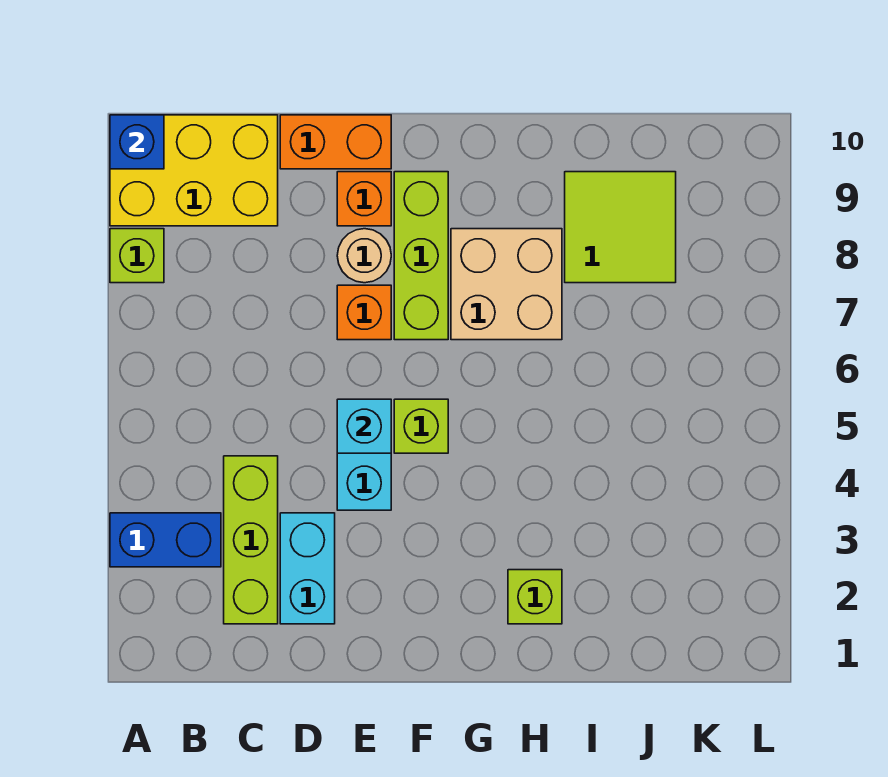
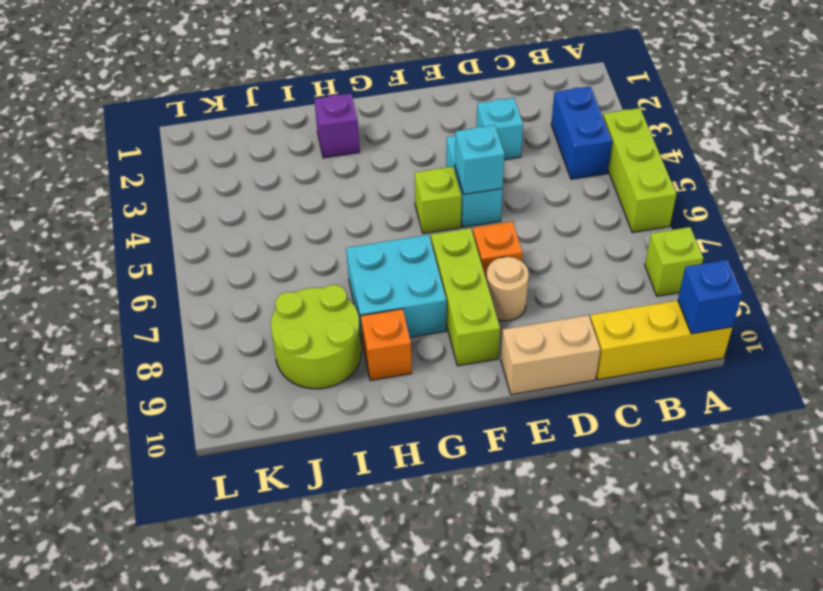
blue 1x2 brick [110,513,221,567] -> blue 1x2 brick turned to [551,86,612,179]
yellow 2x3 brick [110,115,278,226] -> yellow 1x3 brick [590,300,733,380]
lime 1x3 brick [224,456,278,624] -> lime 1x3 brick moved to [603,108,676,233]
cyan 1x2 brick [280,513,335,624] -> cyan 1x1 brick [477,98,523,160]
orange 1x2 brick [280,115,391,169] -> tan 1x2 brick [501,315,600,395]
orange 1x1 brick [337,172,391,226] -> orange 1x1 brick moved to [361,309,412,381]
tan 2x2 brick [451,229,562,340] -> cyan 2x2 brick [346,235,446,344]
lime 1x1 brick [508,570,562,624] -> purple 1x1 brick [314,93,360,158]
lime 2x2 tile [565,172,676,283] -> lime 2x2 round brick [271,285,361,389]

